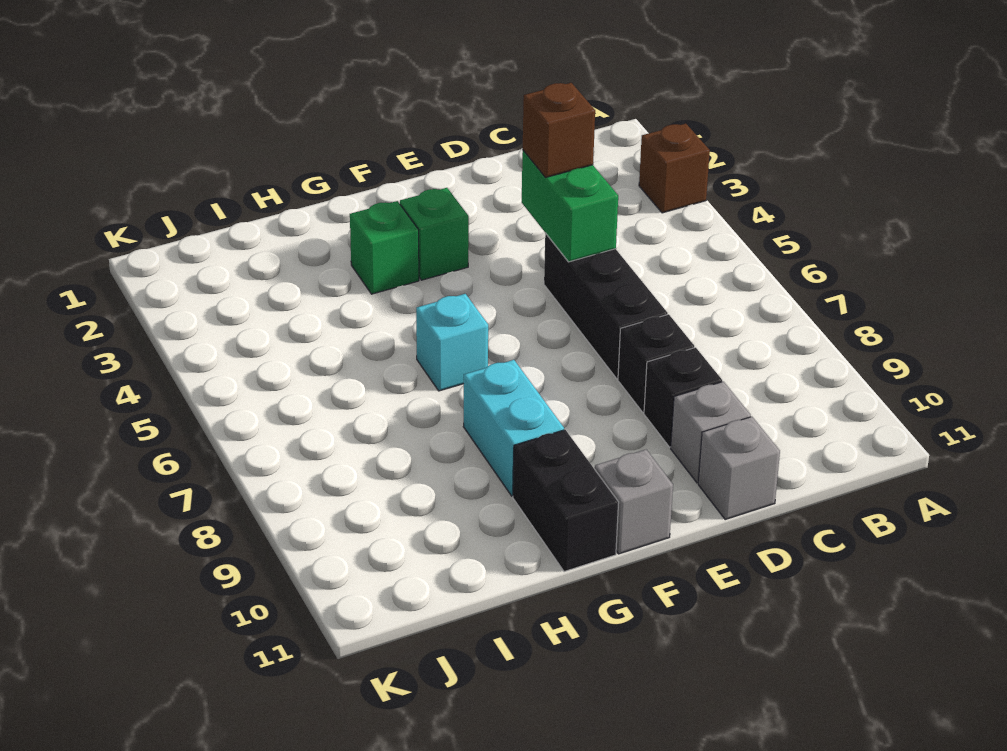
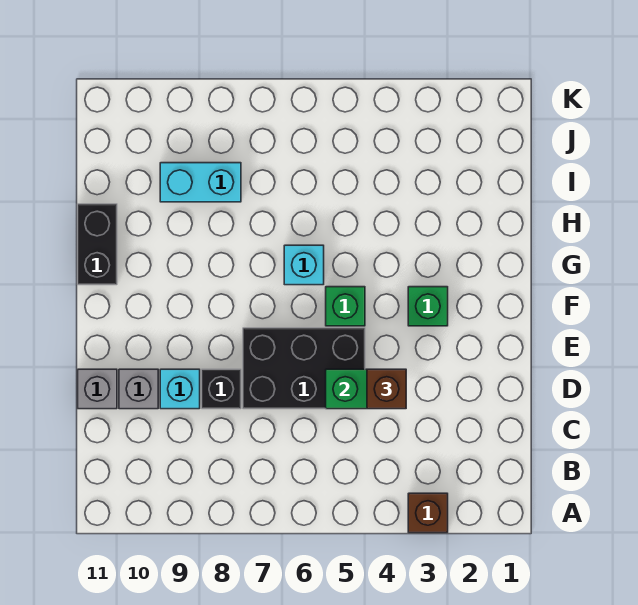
black 1x3 brick [544,233,668,379] -> black 2x3 brick [243,328,365,409]
black 1x1 brick [644,347,722,447] -> cyan 1x1 brick [160,369,200,409]
grey 1x1 brick [595,450,673,554] -> none
green 1x1 brick [350,201,419,294] -> green 1x1 brick moved to [326,287,365,326]
cyan 1x2 brick [463,360,564,496] -> cyan 1x2 brick moved to [160,163,241,202]
black 1x2 brick [513,430,619,572] -> black 1x2 brick turned to [78,204,117,285]

